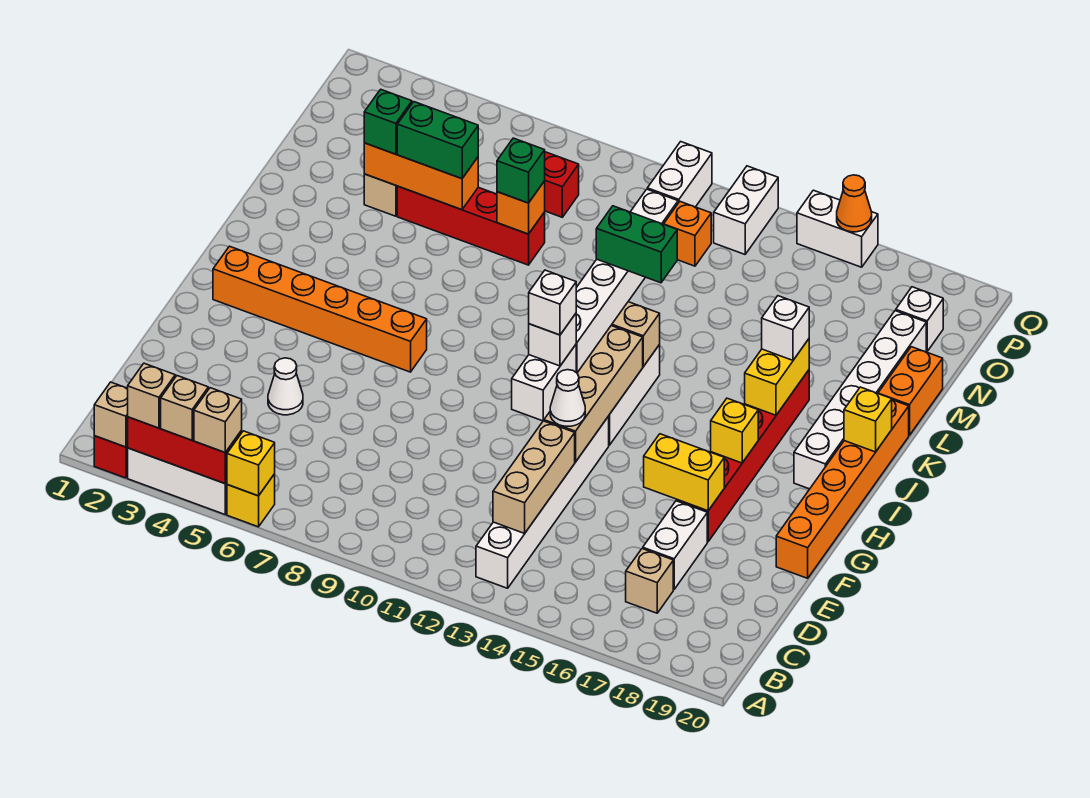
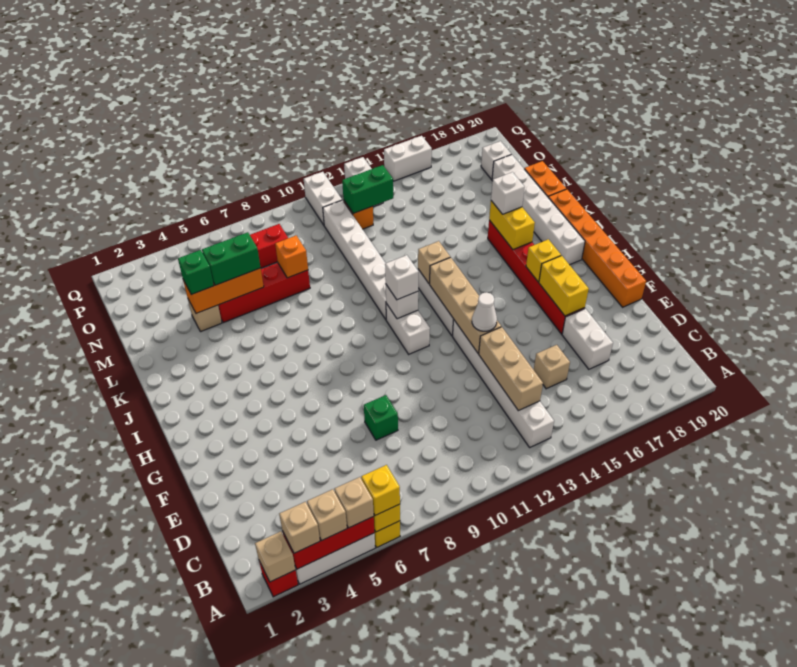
tan 1x1 brick [626,549,673,613] -> tan 1x1 brick moved to [534,345,570,389]
white 1x1 cone [268,358,303,415] -> none
yellow 1x2 brick [644,434,724,511] -> yellow 1x2 brick turned to [539,256,589,316]
orange 1x6 brick [213,246,427,372] -> none
yellow 1x1 brick [844,387,892,452] -> yellow 1x1 brick moved to [361,465,400,515]
green 1x1 brick [497,138,545,203] -> green 1x1 brick moved to [364,395,398,440]
green 1x2 brick [596,206,677,283] -> green 1x2 brick moved to [342,165,393,214]
orange 1x1 cone [837,175,872,232] -> none

